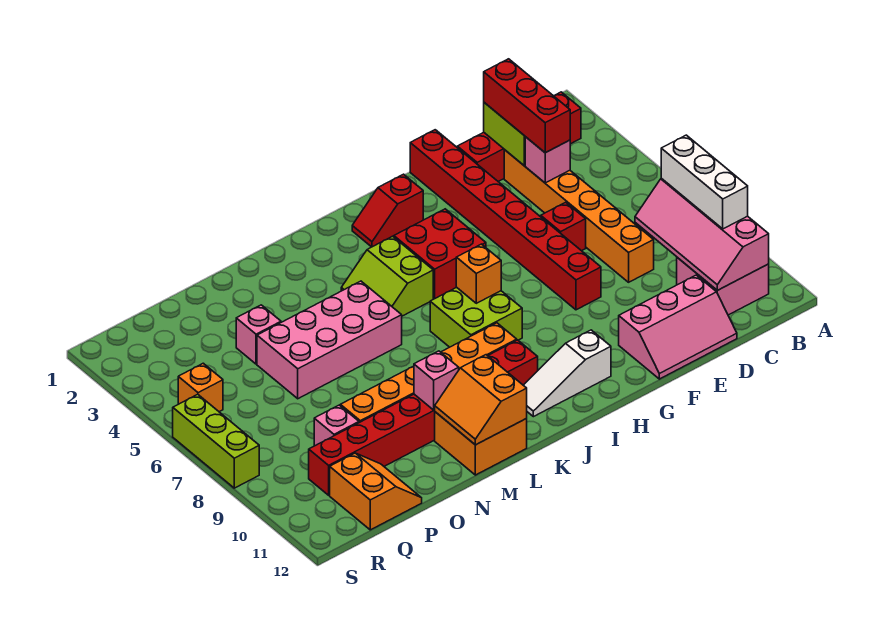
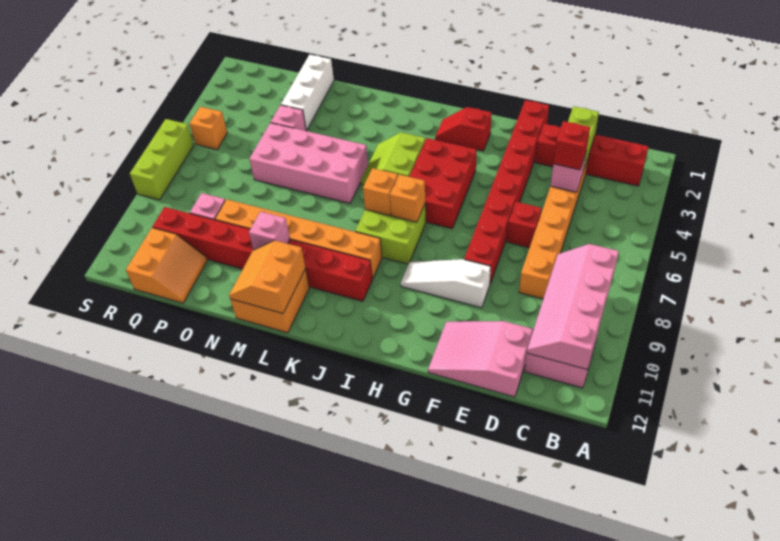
white 1x3 brick [661,135,748,229] -> white 1x3 brick moved to [281,54,334,130]
red 1x3 brick [484,59,570,153] -> red 1x1 brick [553,121,590,170]
pink 2x3 slope [619,275,737,379] -> pink 2x3 slope turned to [428,321,533,397]
red 2x2 brick [394,209,486,299] -> red 2x3 brick [409,138,476,229]
white 1x3 slope [523,330,611,417] -> white 1x3 slope moved to [401,259,491,308]
none -> orange 1x1 brick [363,168,398,216]

